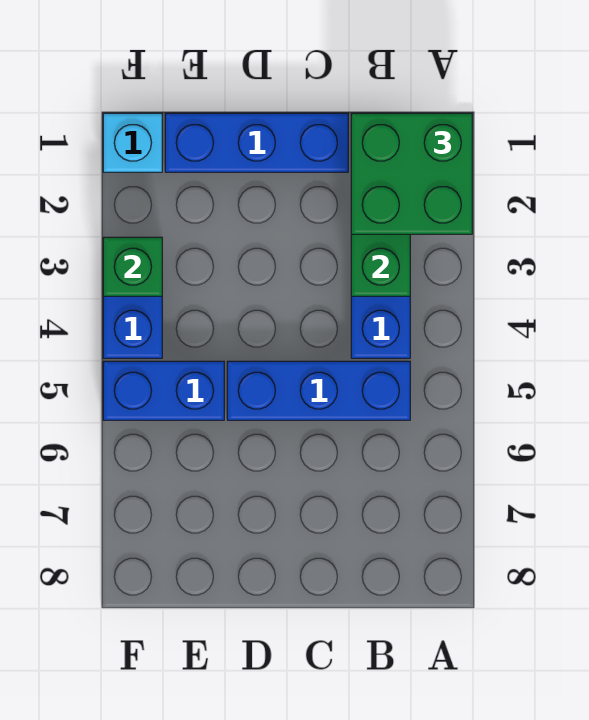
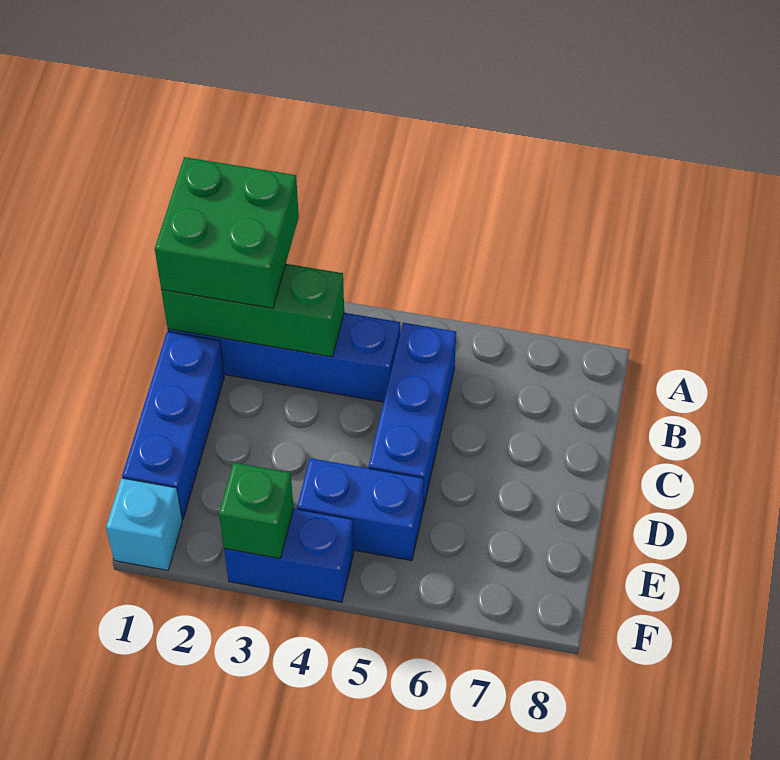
blue 1x2 brick [103,361,224,420] -> blue 1x2 brick turned to [297,458,424,561]

